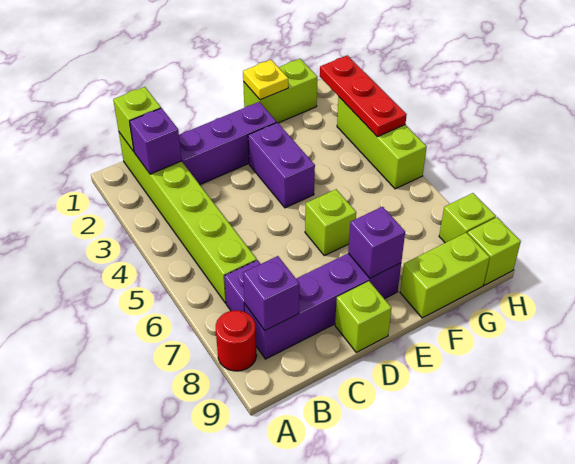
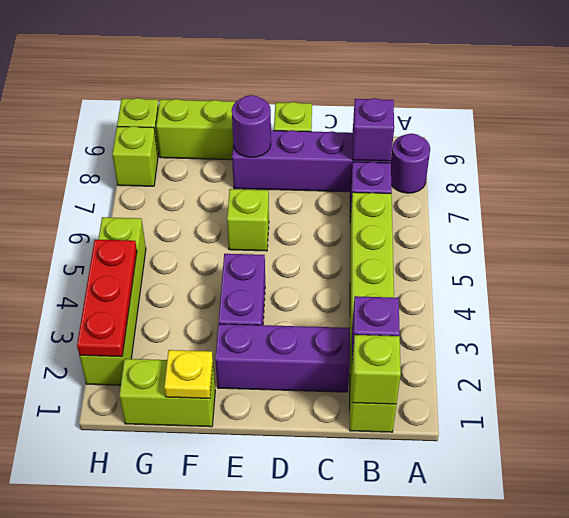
red 1x1 round brick [216,310,257,371] -> purple 1x1 round brick [391,133,430,193]
purple 1x1 brick [348,207,405,278] -> purple 1x1 round brick [232,95,271,157]
lime 1x3 brick [337,97,427,189] -> lime 1x4 brick [80,217,146,385]

